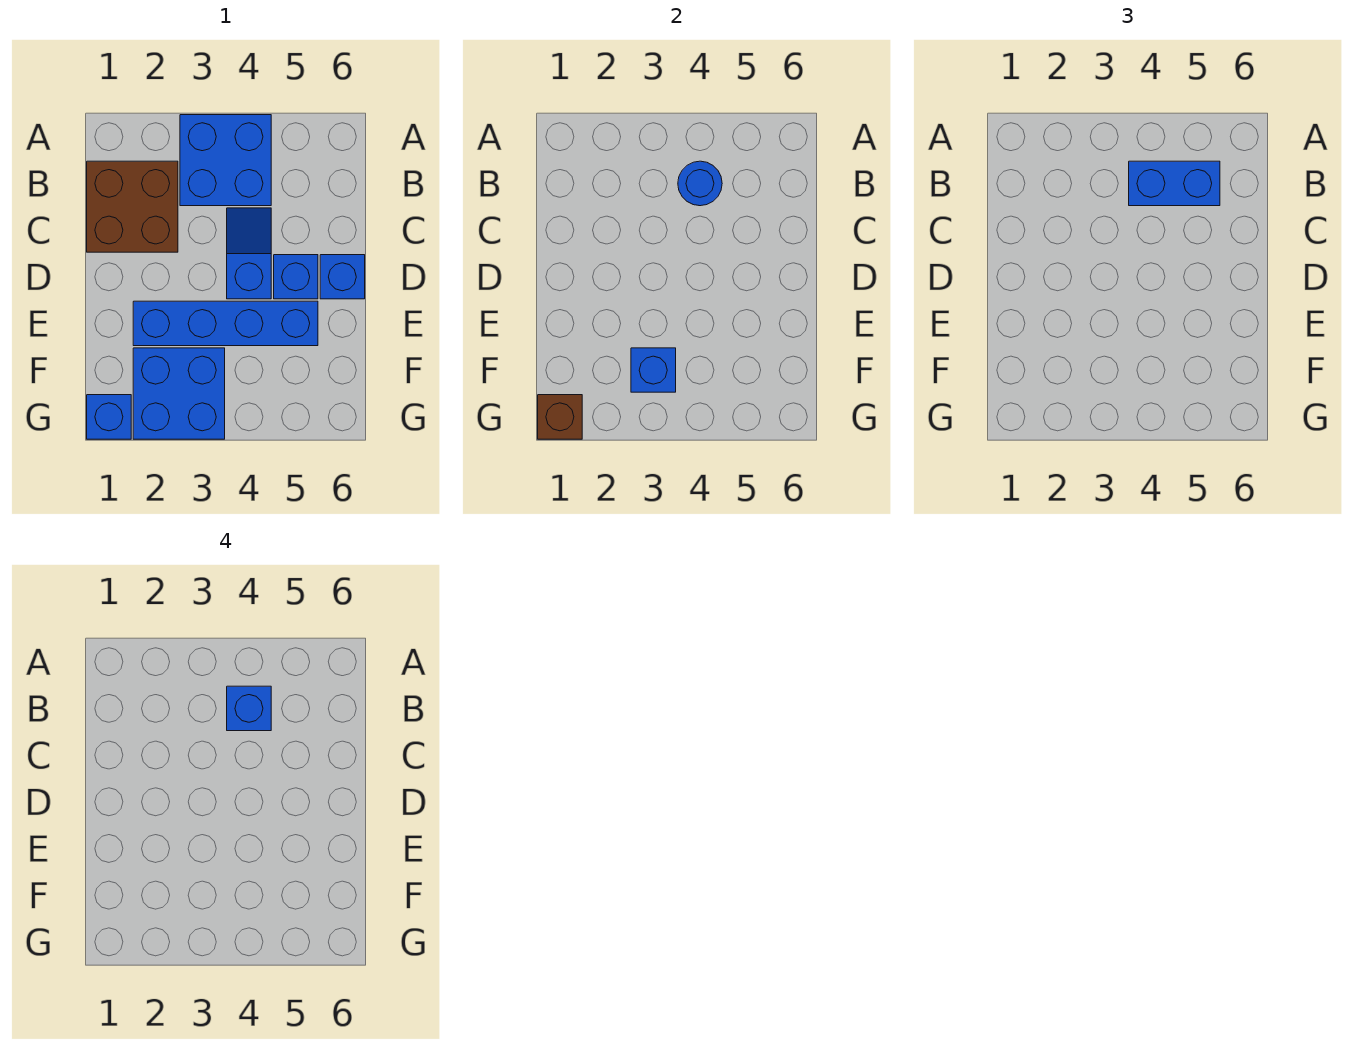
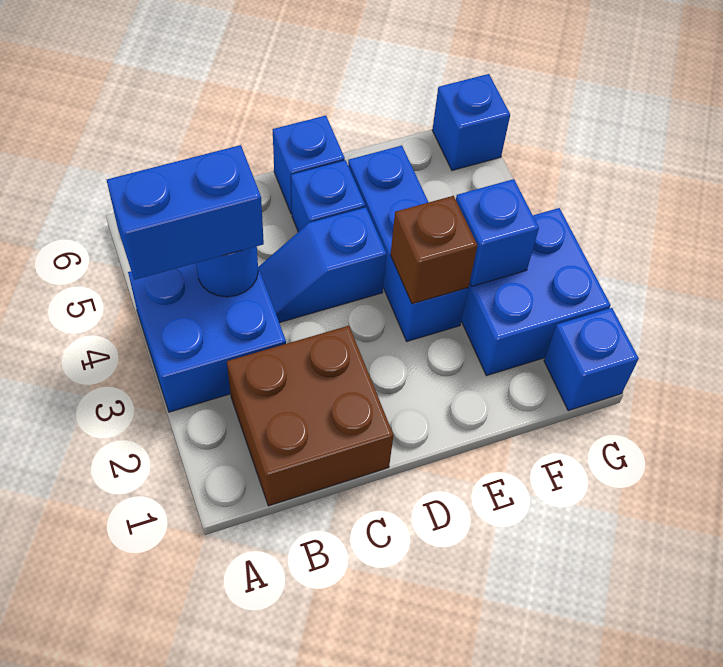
blue 1x2 brick [1129,161,1220,206] -> blue 1x2 brick turned to [107,145,264,280]
blue 1x1 brick [227,686,271,731] -> blue 1x1 brick moved to [432,74,510,170]
blue 1x4 brick [133,301,318,346] -> blue 1x3 brick [348,146,468,341]
brown 1x1 brick [538,395,582,439] -> brown 1x1 brick moved to [391,196,477,304]

